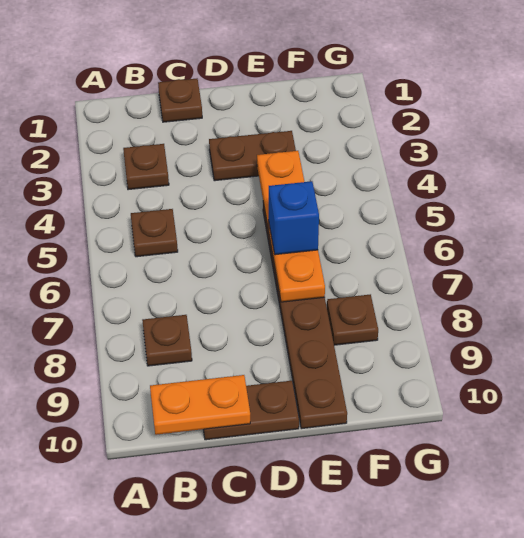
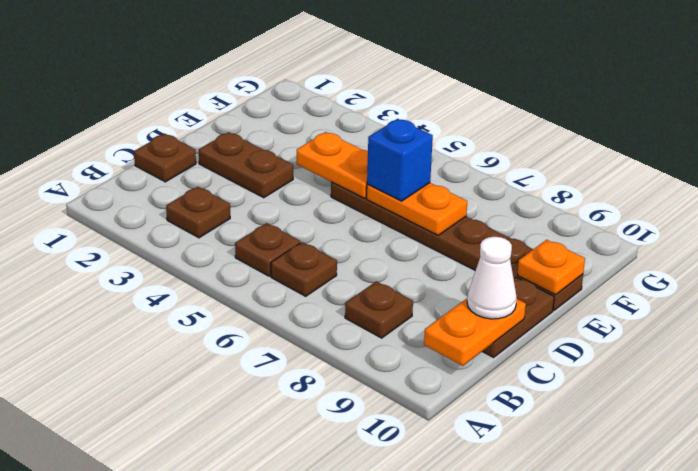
none -> white 1x1 cone [467,237,517,319]
brown 1x2 plate [209,131,296,181] -> brown 1x2 plate turned to [199,132,293,198]
none -> orange 1x1 plate [518,240,585,295]
brown 1x1 plate [327,294,378,345] -> brown 1x1 plate moved to [271,242,337,296]

